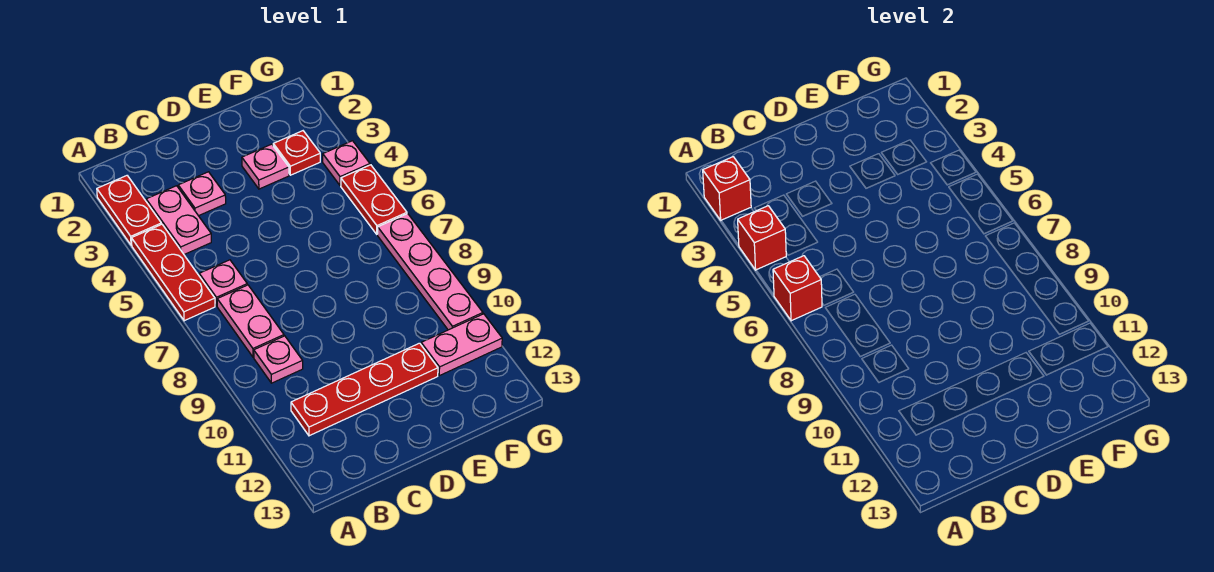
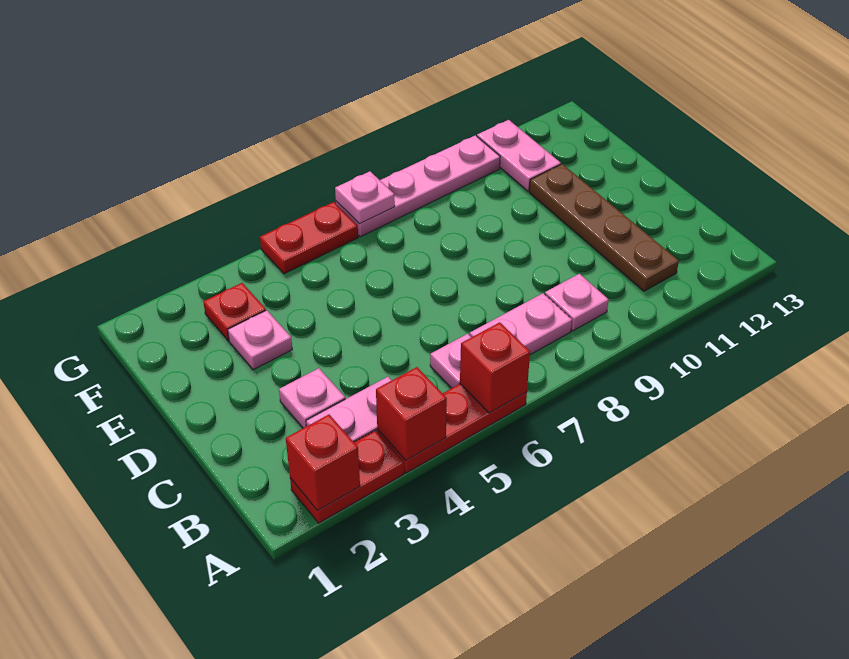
red 1x4 plate [291,343,438,436] -> brown 1x4 plate [529,164,679,291]
pink 1x1 plate [323,141,370,186] -> pink 1x1 plate moved to [335,171,395,224]

